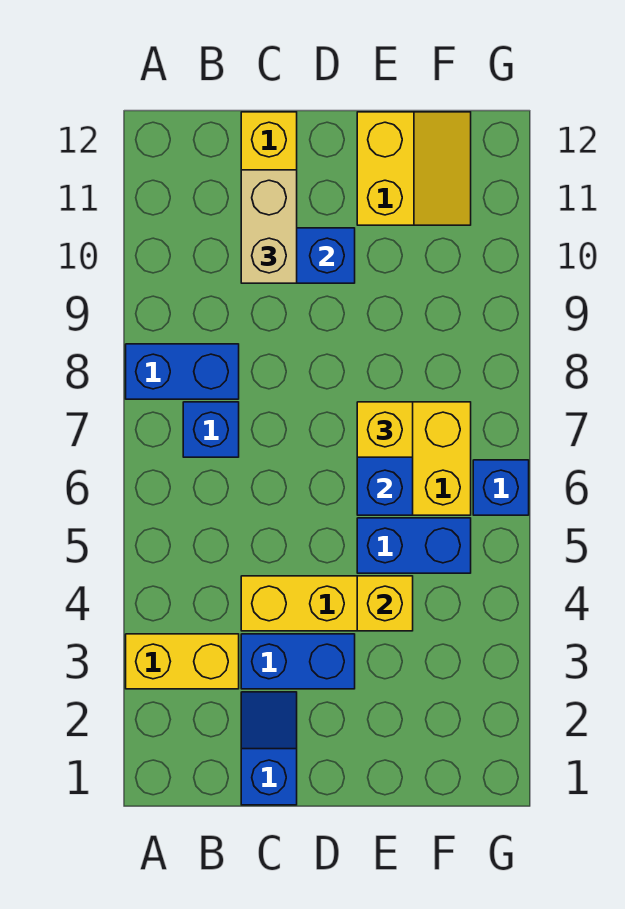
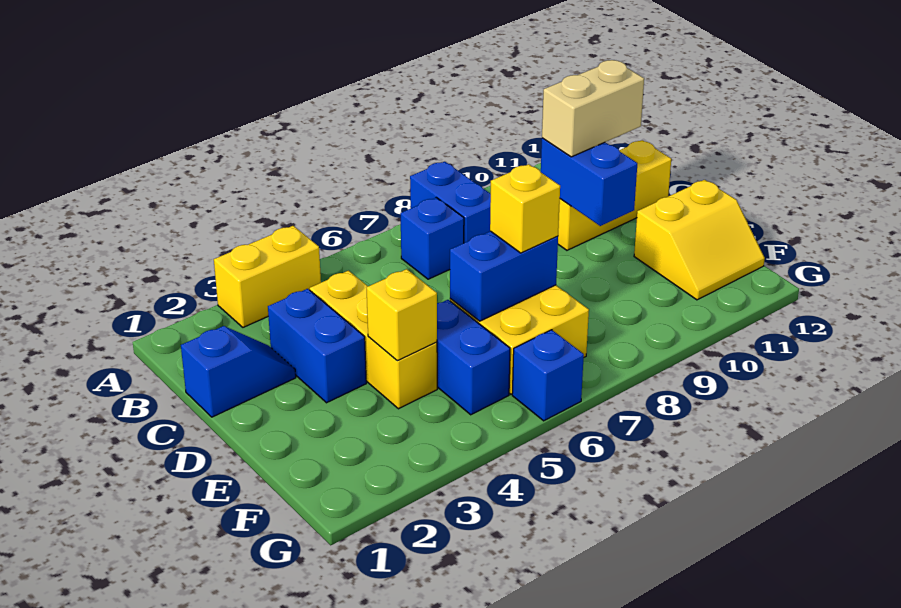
yellow 1x2 brick [126,634,239,689] -> yellow 1x2 brick turned to [214,226,321,327]

